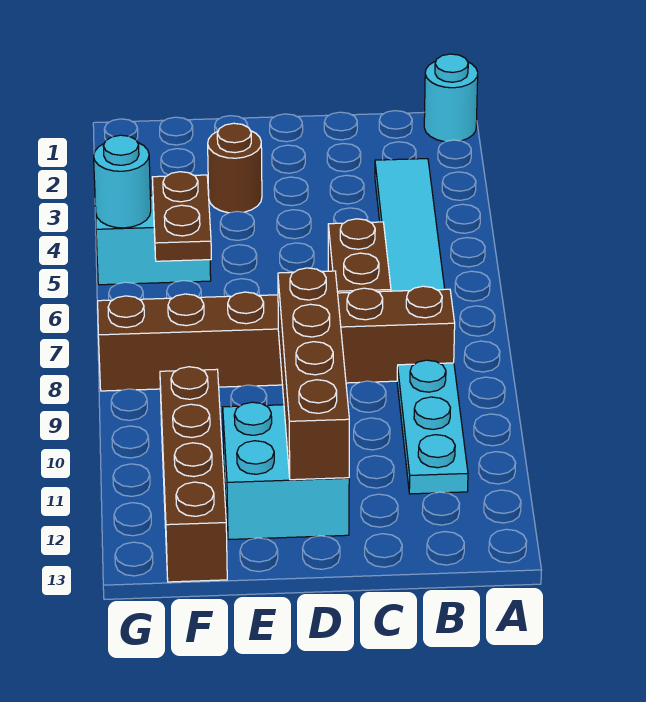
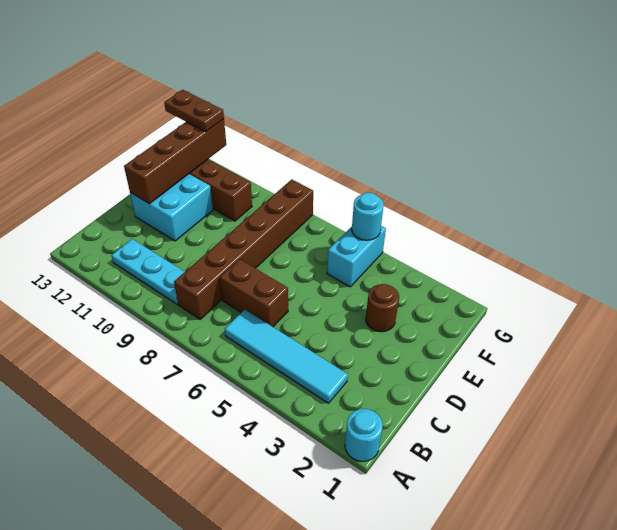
brown 1x4 brick [278,268,349,480] -> brown 1x4 brick turned to [124,119,226,204]
brown 1x2 plate [152,172,211,261] -> brown 1x2 plate moved to [164,90,224,132]

